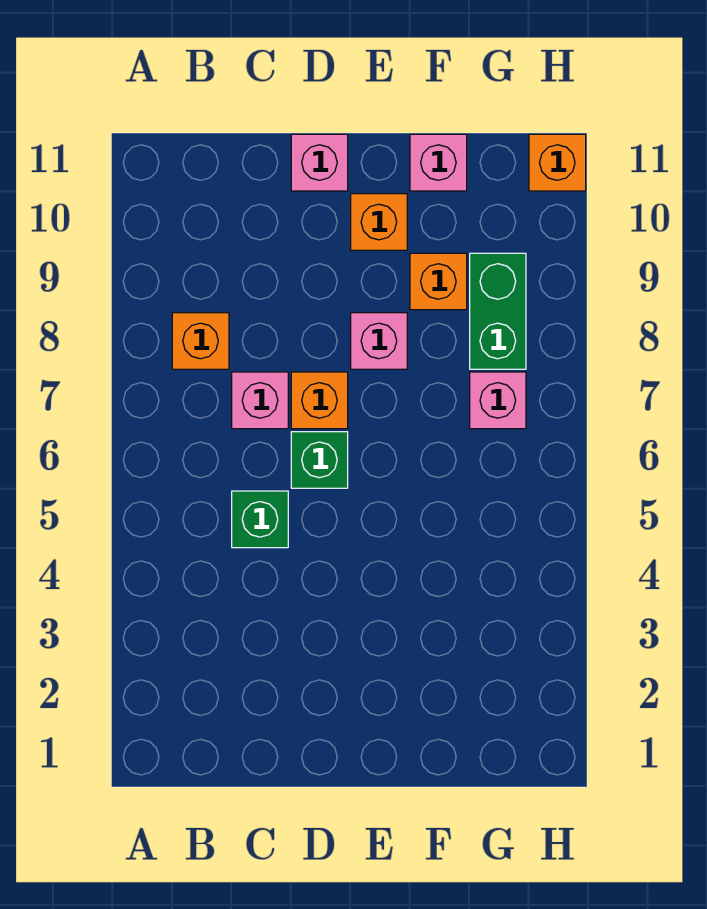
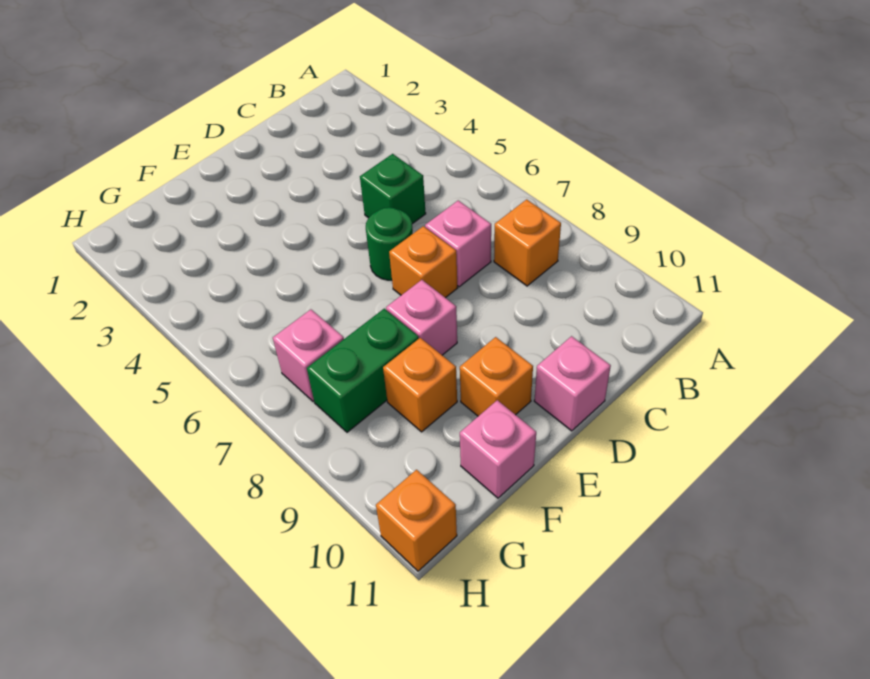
green 1x1 brick [291,432,348,488] -> green 1x1 round brick [366,207,413,280]
green 1x2 brick [470,253,526,369] -> green 1x2 brick turned to [307,309,419,432]

